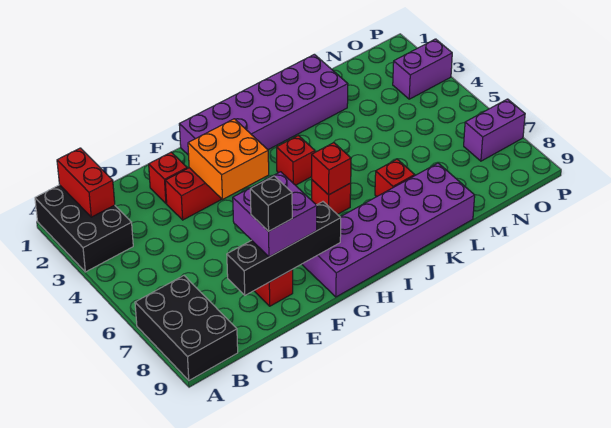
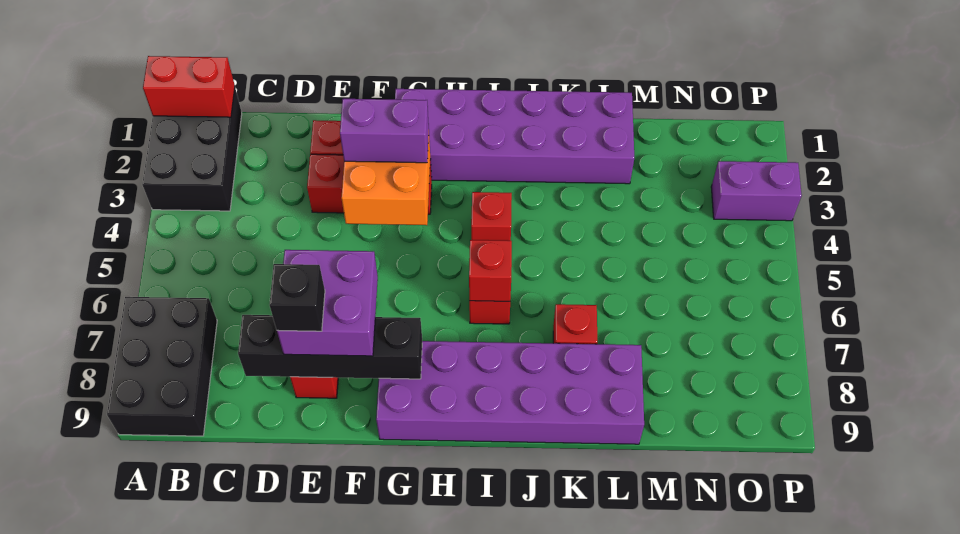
red 1x2 brick [57,148,115,217] -> red 1x2 brick turned to [143,56,235,117]
purple 1x2 brick [464,99,525,161] -> purple 1x2 brick moved to [340,99,429,163]

